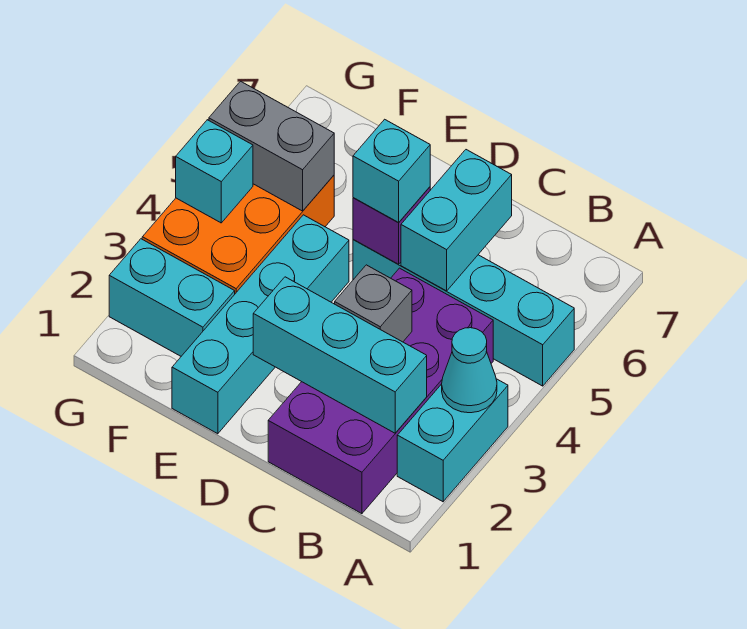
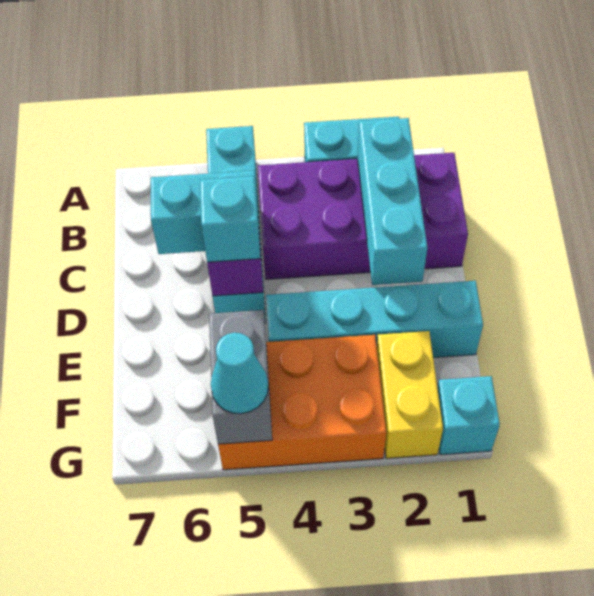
cyan 1x1 cone [442,328,497,413] -> cyan 1x1 cone moved to [211,333,268,414]
grey 1x1 brick [335,265,412,342] -> none
cyan 1x2 brick [109,239,235,356] -> yellow 1x2 brick [377,331,443,458]
cyan 1x1 brick [176,120,253,223] -> cyan 1x1 brick moved to [437,376,500,455]

